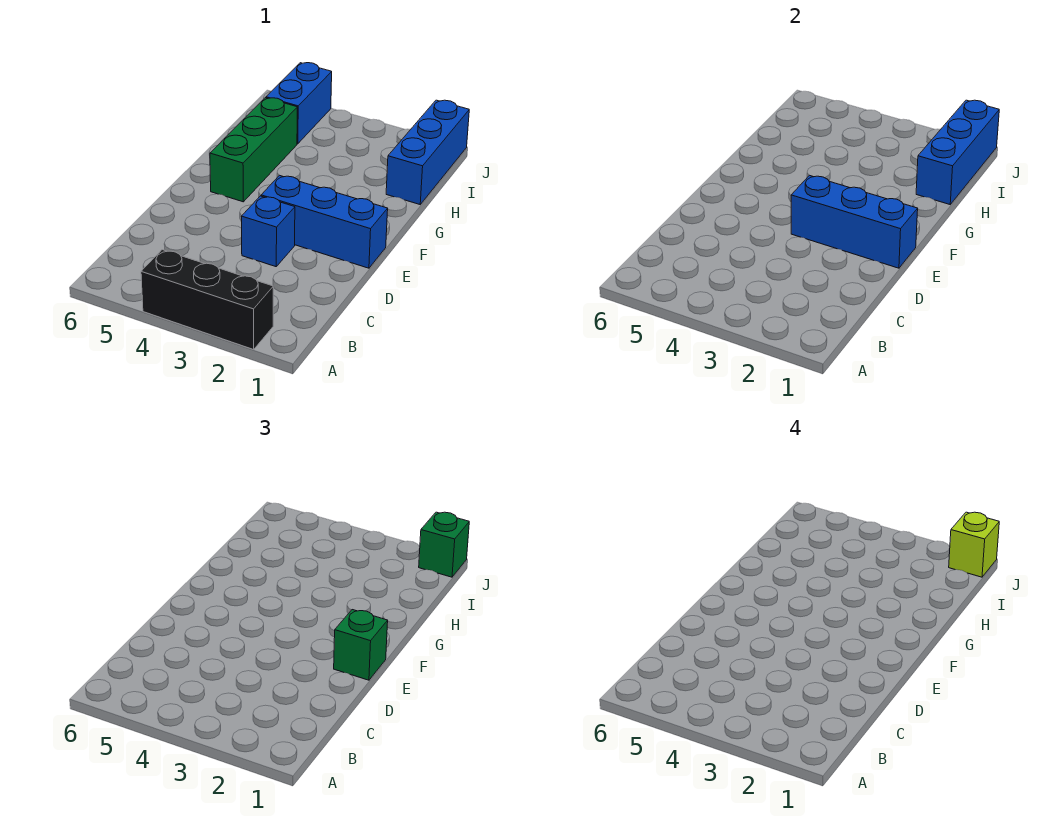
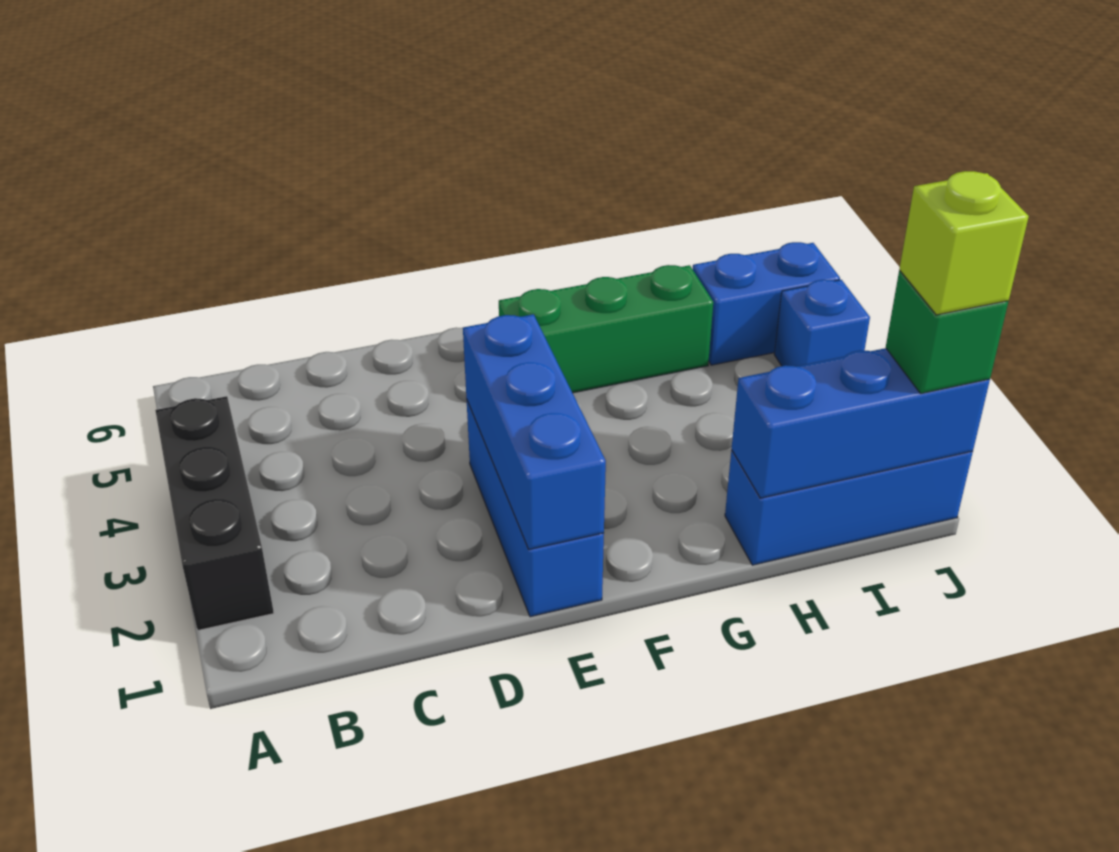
blue 1x1 brick [241,196,295,267] -> blue 1x1 brick moved to [774,280,870,366]
green 1x1 brick [334,610,388,680] -> none

